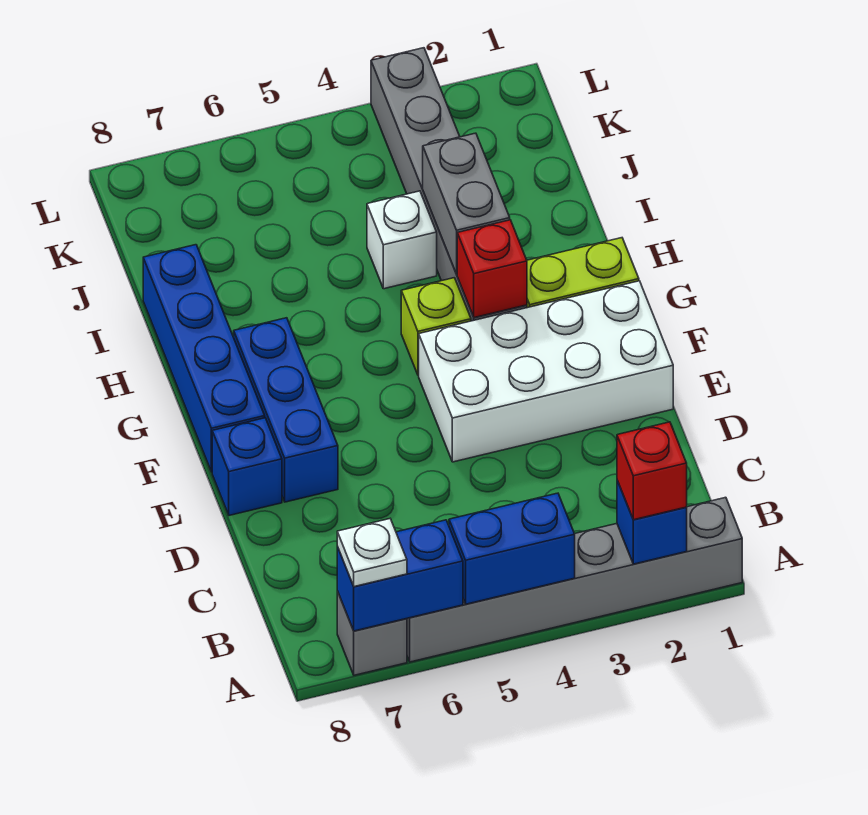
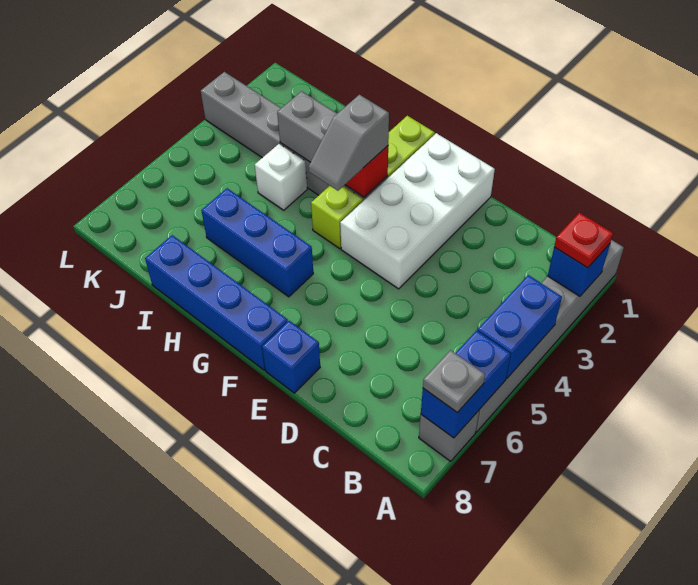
red 1x1 brick [617,422,687,520] -> red 1x1 plate [554,213,613,268]
white 1x1 plate [337,519,407,587] -> grey 1x1 plate [423,350,485,413]
blue 1x3 brick [234,318,338,502] -> blue 1x3 brick moved to [201,188,313,297]
none -> grey 1x2 slope [309,95,389,191]

